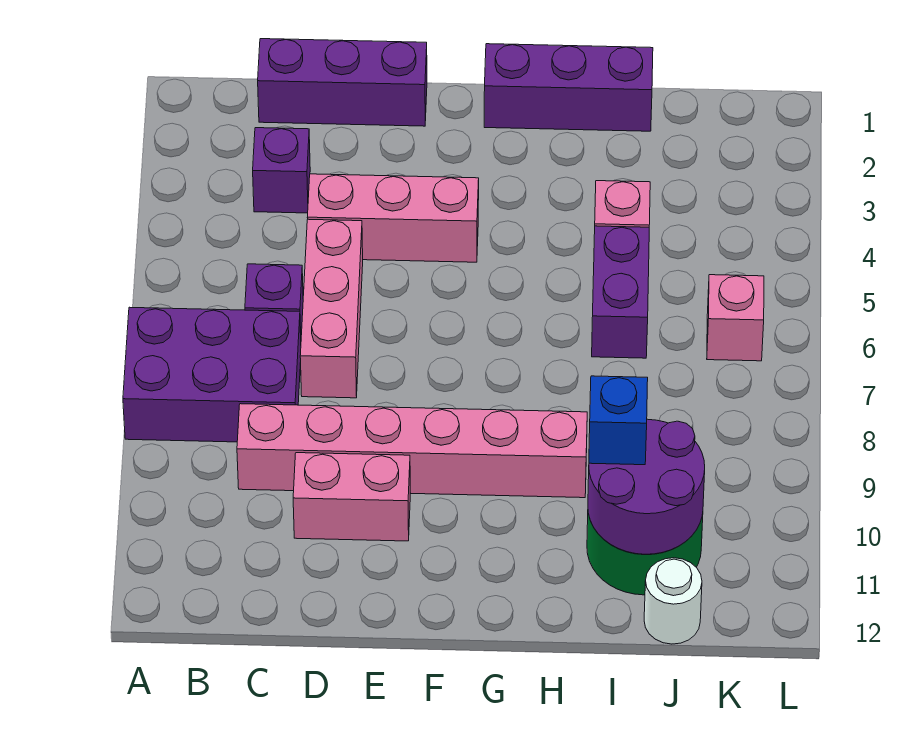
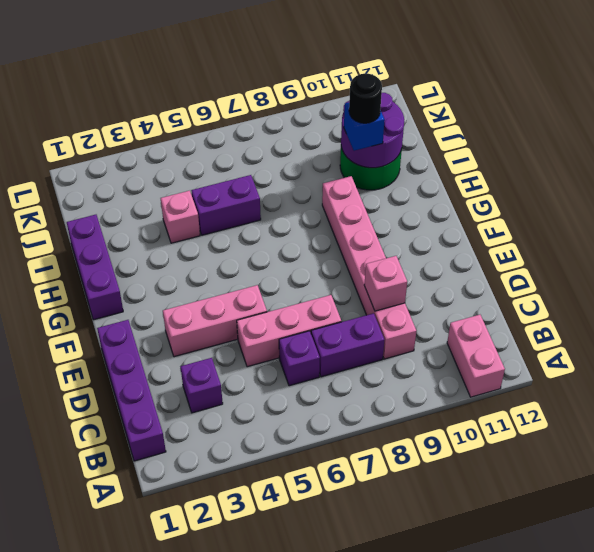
purple 2x3 brick [123,307,301,442] -> purple 1x2 brick [311,313,384,377]
purple 1x3 brick [258,39,427,126] -> purple 1x4 brick [97,320,166,461]
pink 1x3 brick [307,174,479,262] -> pink 1x3 brick turned to [163,285,267,357]
pink 1x2 brick [293,453,410,541] -> pink 1x2 brick moved to [447,315,505,397]
none -> black 1x1 round brick [349,74,382,123]
white 1x1 round brick [644,558,702,644] -> none
pink 1x1 brick [707,275,764,361] -> pink 1x1 brick moved to [364,256,407,311]

